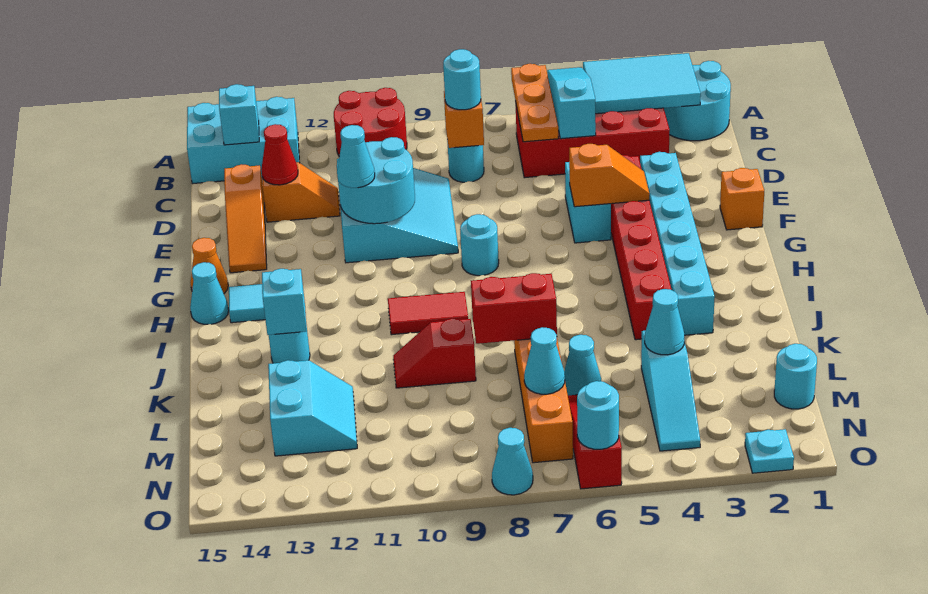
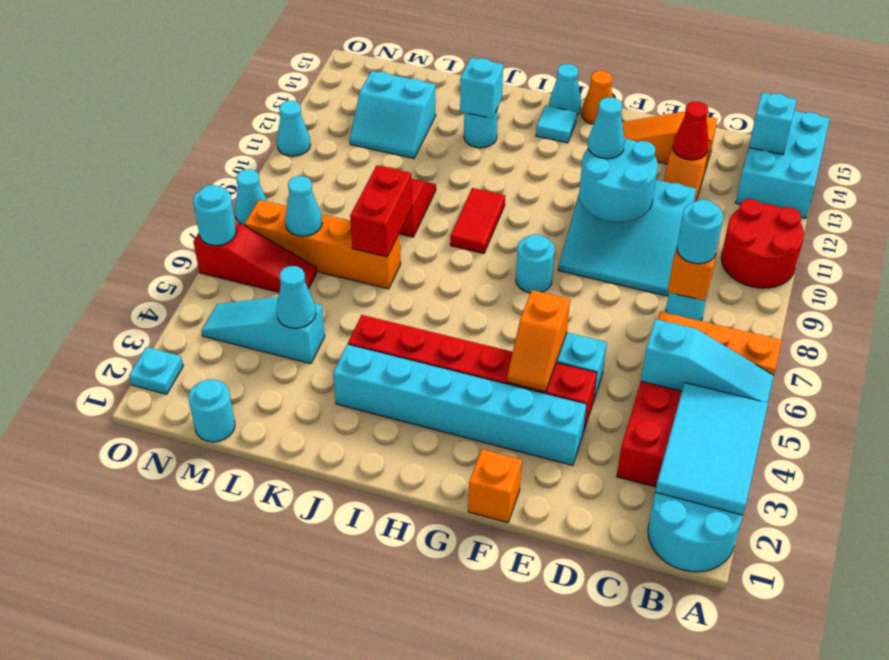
cyan 1x1 cone [564,335,601,395] -> cyan 1x1 cone moved to [277,101,310,156]

